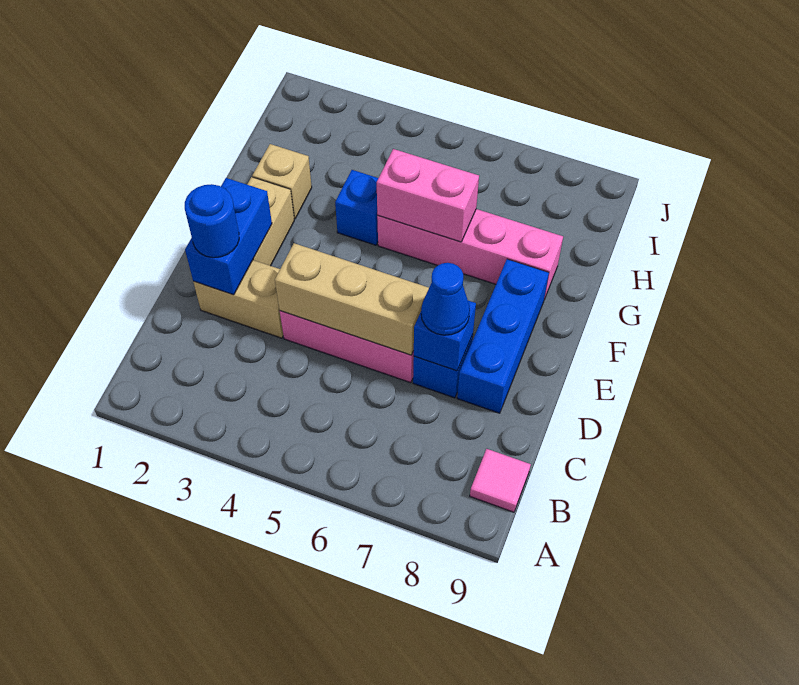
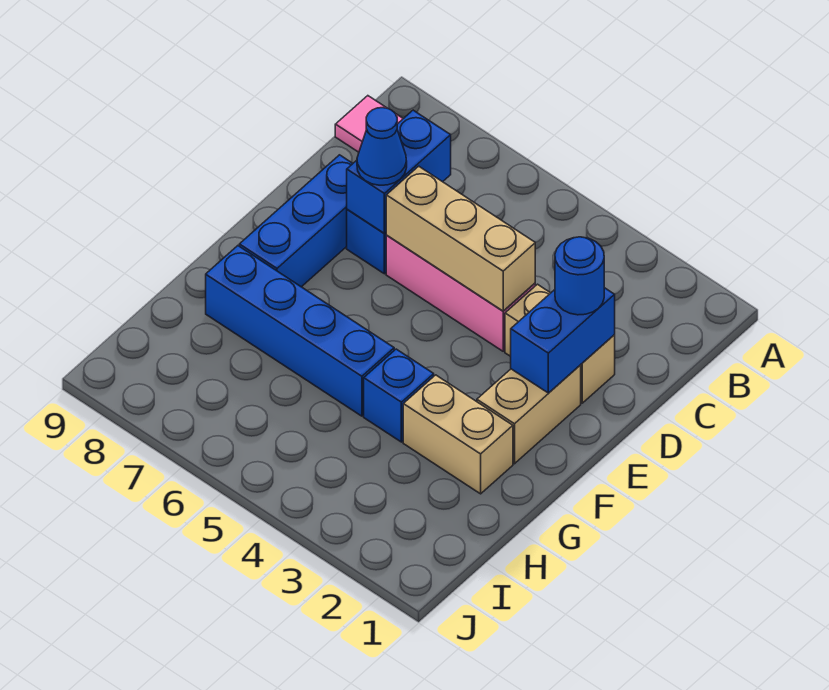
blue 1x1 brick [414,301,476,371] -> blue 1x2 brick [347,110,451,233]
tan 1x1 brick [252,144,312,219] -> tan 1x2 brick [403,375,513,494]
pink 1x4 brick [377,209,563,299] -> blue 1x4 brick [206,246,394,416]
pink 1x2 brick [377,149,479,242] -> none

